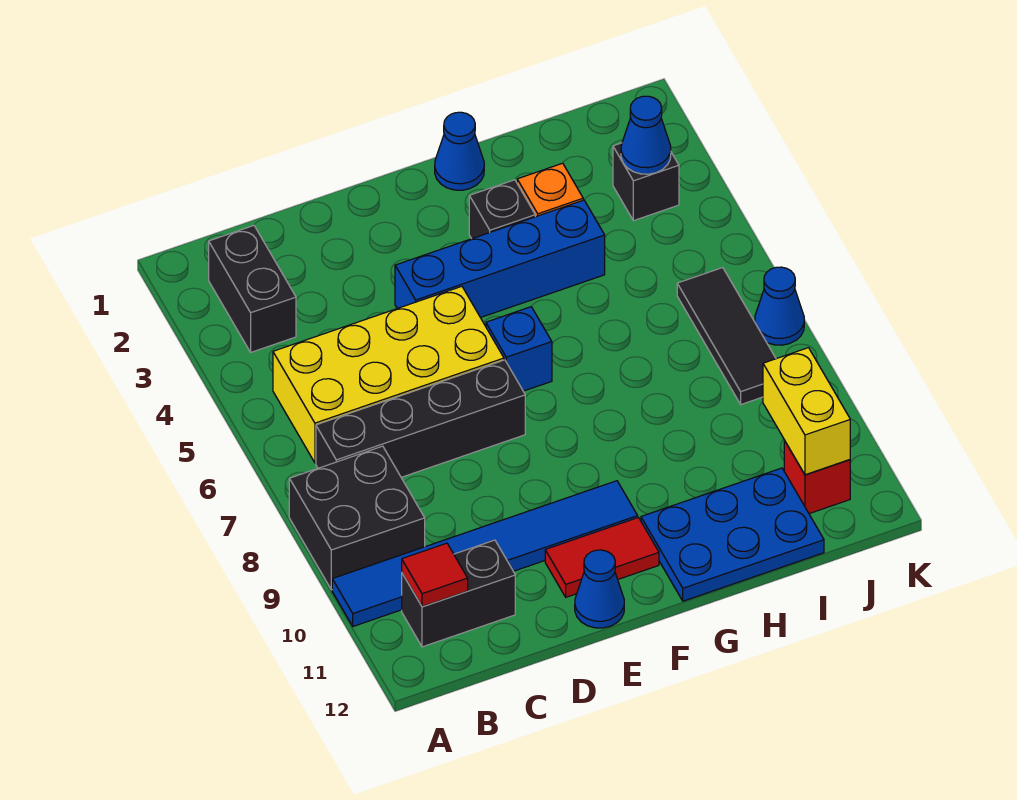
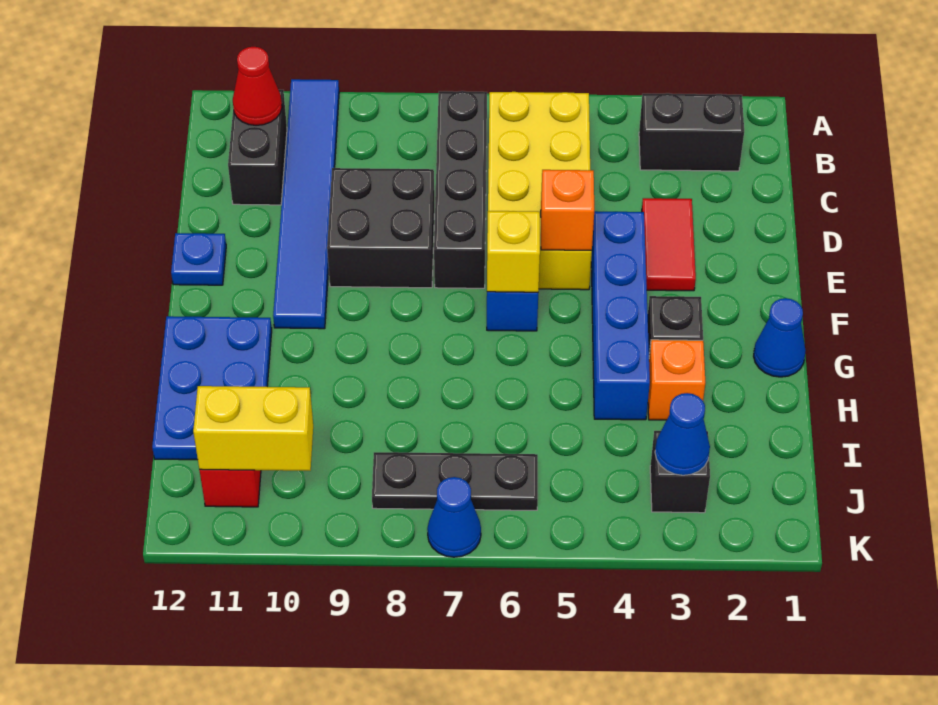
black 2x2 brick [289,446,425,590] -> black 2x2 brick moved to [327,168,434,288]
red 1x1 tile [402,543,468,607] -> red 1x1 cone [233,47,282,125]
none -> orange 1x1 brick [541,170,594,250]
red 1x2 tile [545,518,659,597] -> red 1x2 tile moved to [642,198,696,291]
blue 1x1 cone [575,550,624,628] -> blue 1x1 plate [171,233,226,285]
none -> yellow 1x1 brick [487,211,540,292]
black 1x3 tile [677,268,776,404] -> black 1x3 plate [372,452,538,510]

